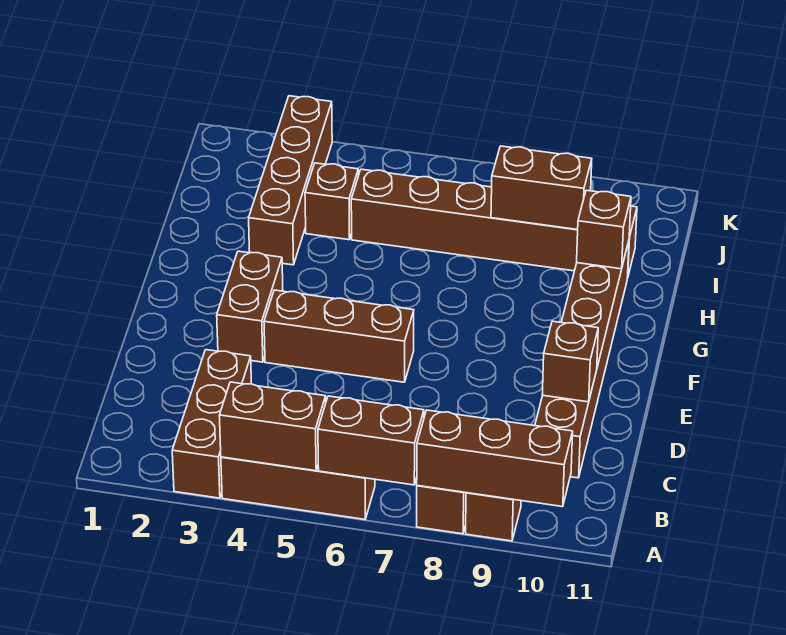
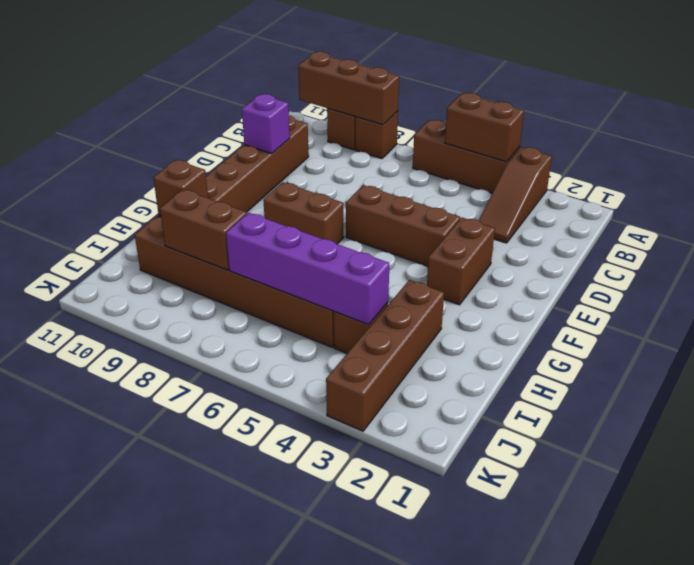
brown 1x3 brick [172,350,251,498] -> brown 1x3 slope [479,147,552,243]
brown 1x2 brick [318,396,424,485] -> brown 1x2 brick moved to [263,182,344,244]
brown 1x1 brick [542,321,598,402] -> purple 1x1 brick [242,94,290,153]
none -> purple 1x4 brick [226,213,389,325]

